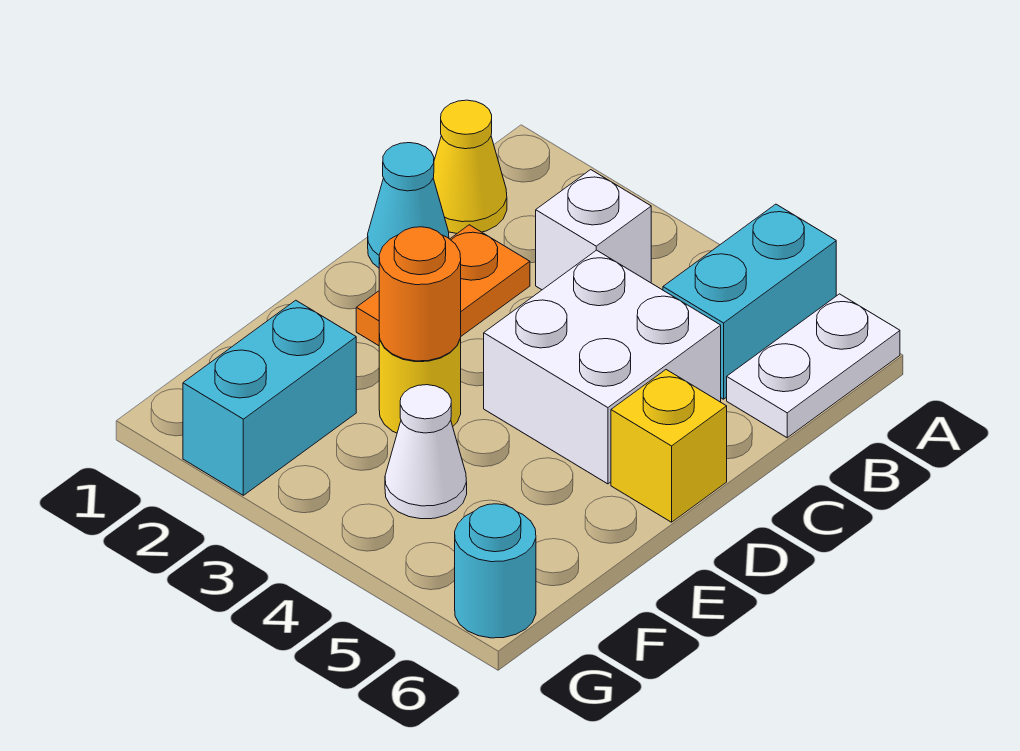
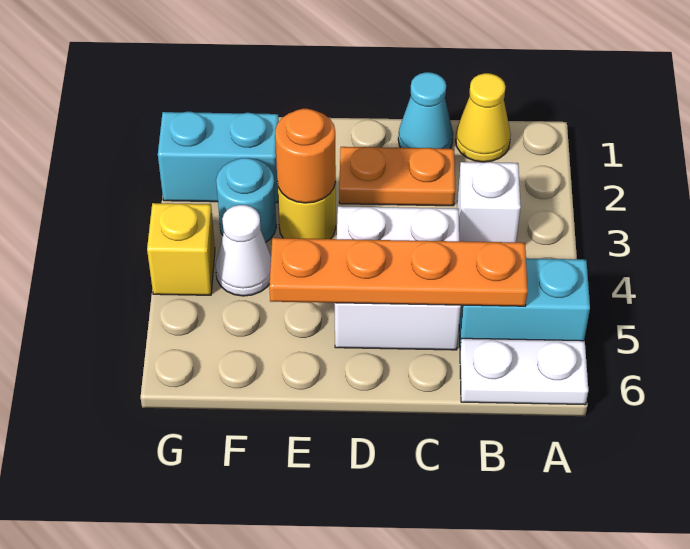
none -> orange 1x4 plate [269,238,528,306]
yellow 1x1 brick [611,370,727,522] -> yellow 1x1 brick moved to [147,203,215,295]
cyan 1x1 round brick [455,504,536,638] -> cyan 1x1 round brick moved to [216,158,276,242]

